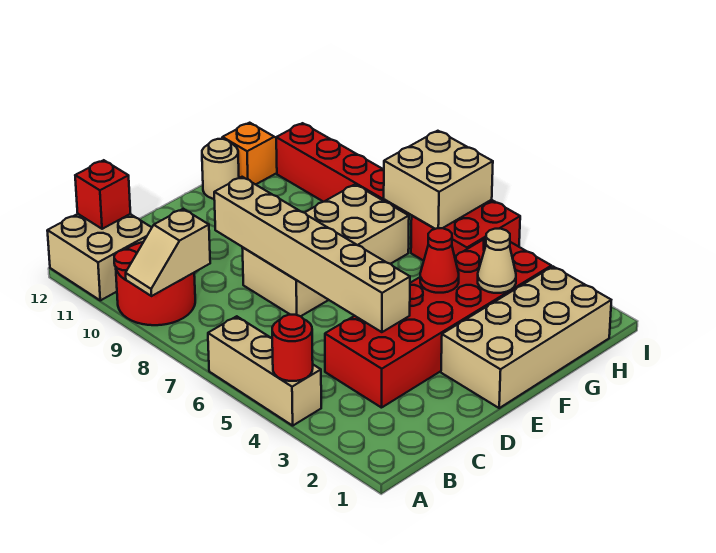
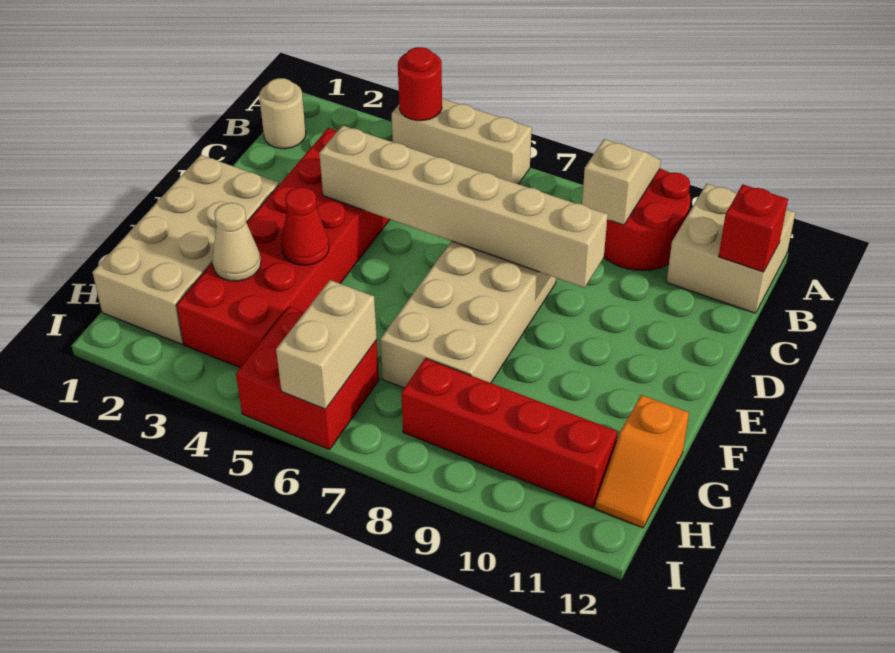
tan 1x1 round brick [202,139,239,199] -> tan 1x1 round brick moved to [259,78,306,149]
tan 2x2 brick [384,131,493,229] -> tan 1x2 brick [276,280,377,409]

